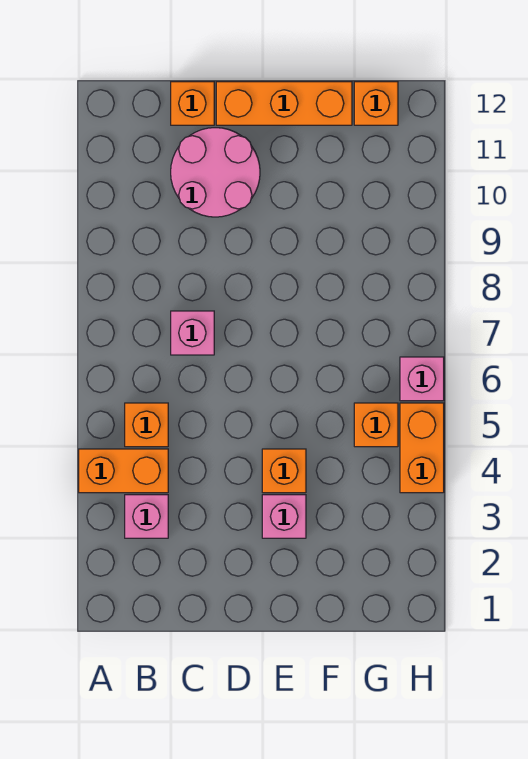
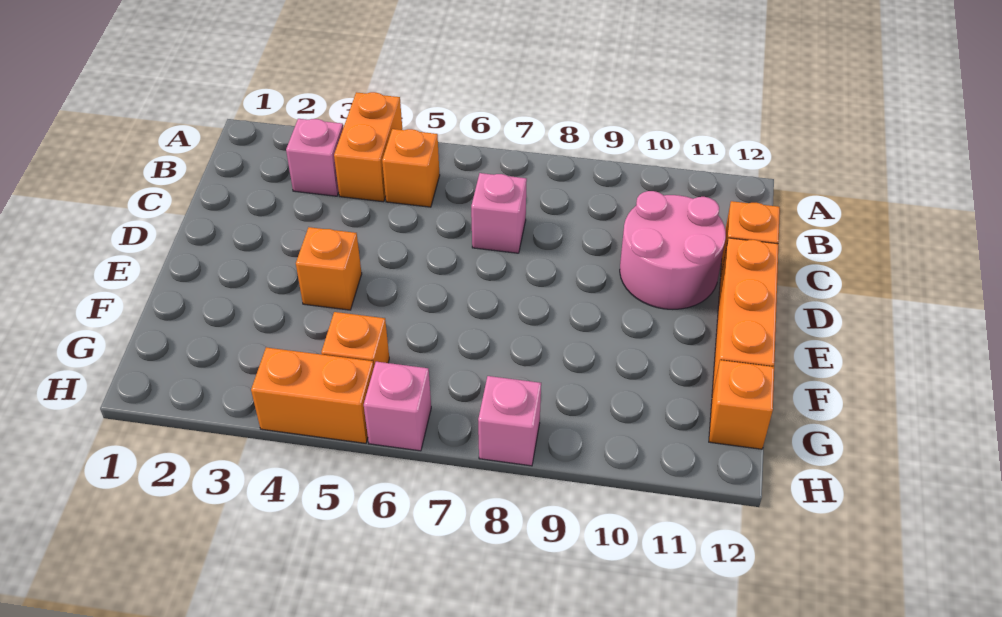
pink 1x1 brick [262,495,306,538] -> pink 1x1 brick moved to [478,376,541,466]

